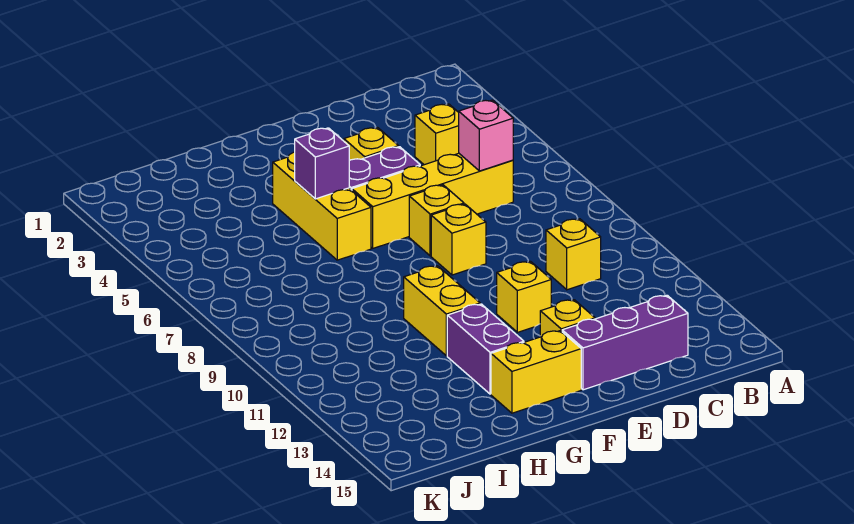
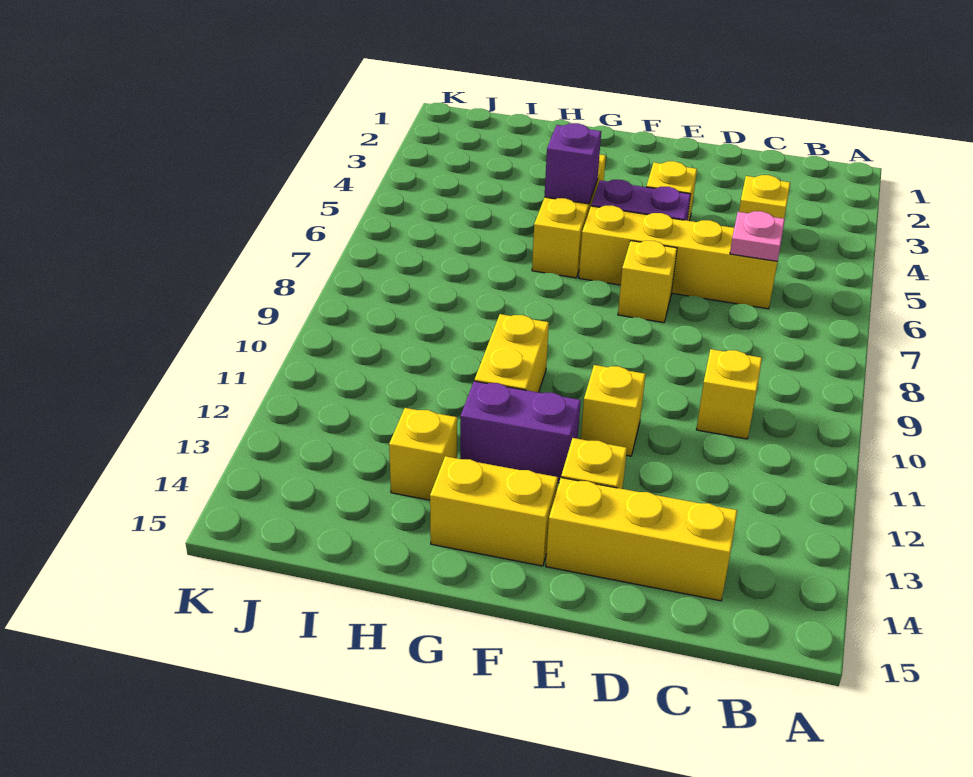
pink 1x1 brick [459,100,513,171] -> pink 1x1 plate [730,211,785,261]
purple 1x3 brick [562,295,688,390] -> yellow 1x3 brick [546,478,737,601]
yellow 1x1 brick [431,204,486,275] -> yellow 1x1 brick moved to [389,408,457,500]
purple 1x2 brick [447,304,524,394] -> purple 1x2 brick turned to [460,381,581,483]

